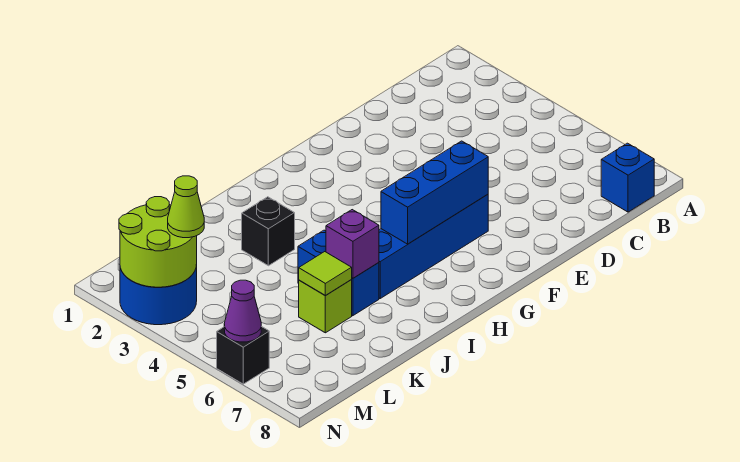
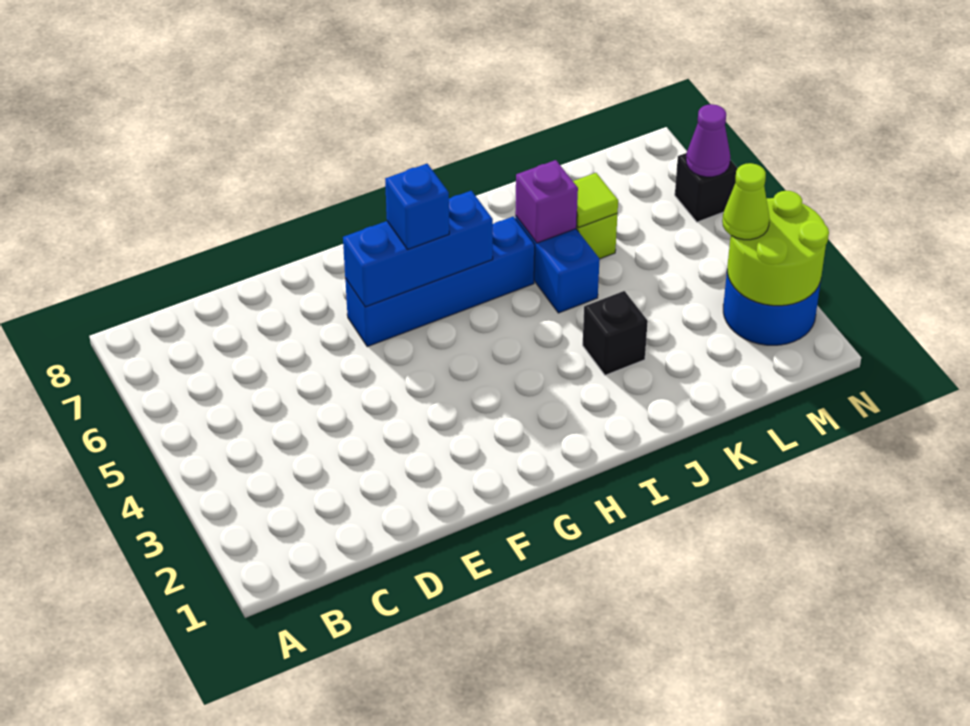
blue 1x1 brick [601,143,654,212] -> blue 1x1 brick moved to [385,164,449,250]

